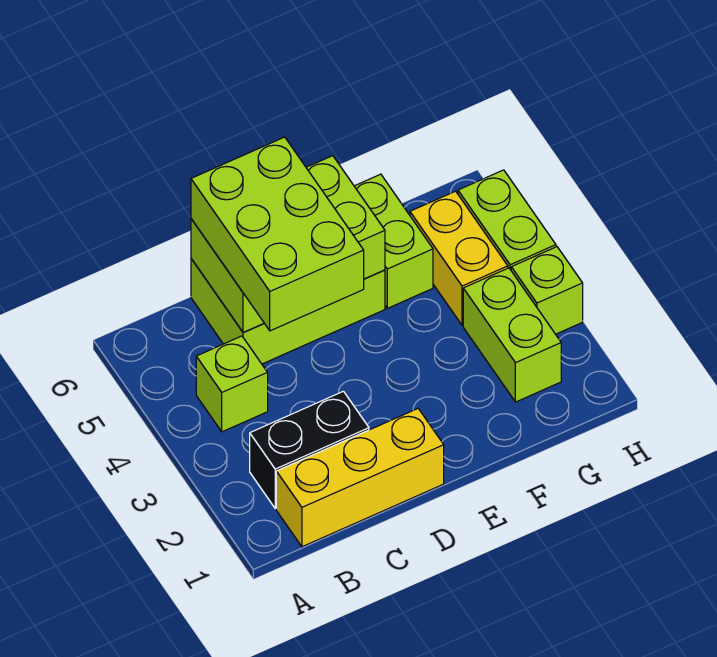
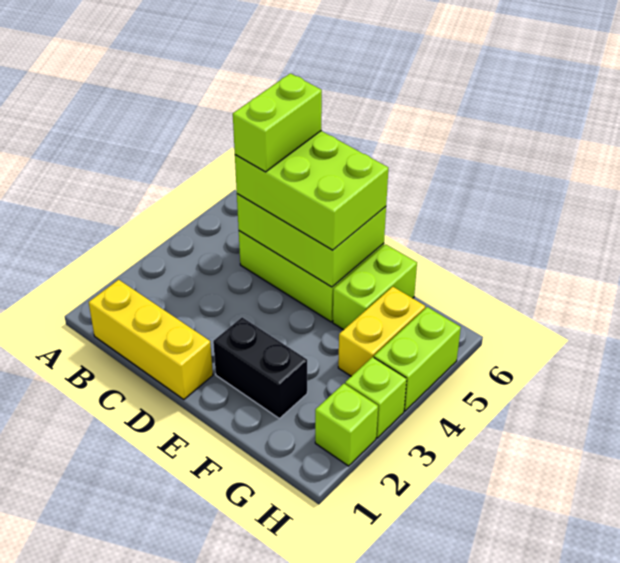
black 1x2 brick [250,391,369,508] -> black 1x2 brick moved to [213,317,307,418]
lime 1x1 brick [196,336,268,432] -> lime 1x1 brick moved to [315,384,378,466]
lime 2x3 brick [191,137,364,331] -> lime 2x3 brick turned to [235,131,388,250]
lime 1x2 brick [463,268,561,402] -> lime 1x2 brick moved to [233,73,322,172]

